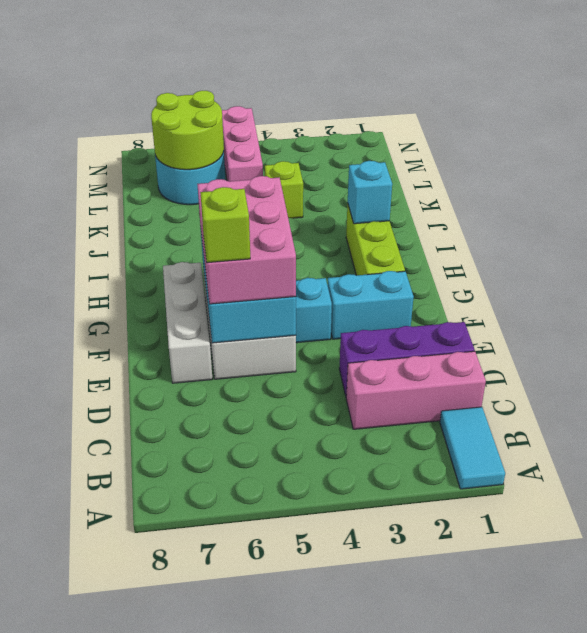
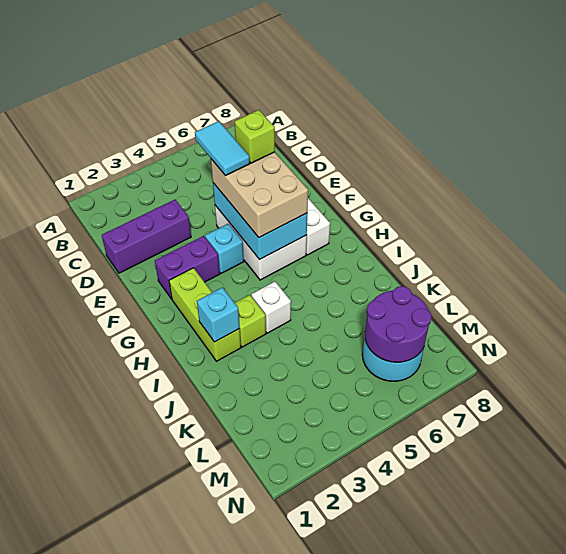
cyan 1x2 tile [440,407,505,489] -> cyan 1x2 tile moved to [195,121,250,176]
pink 1x3 brick [346,351,486,429] -> none
pink 2x3 brick [197,176,296,304] -> tan 2x3 brick [211,152,308,237]
cyan 1x2 brick [328,271,414,339] -> purple 1x2 brick [155,236,220,299]
none -> white 1x1 brick [251,282,291,333]
lime 1x1 brick [265,161,303,218] -> lime 1x1 brick moved to [235,295,266,347]
pink 1x3 brick [222,106,263,181] -> none
lime 2x2 round brick [151,91,224,170] -> purple 2x2 round brick [365,286,432,362]

